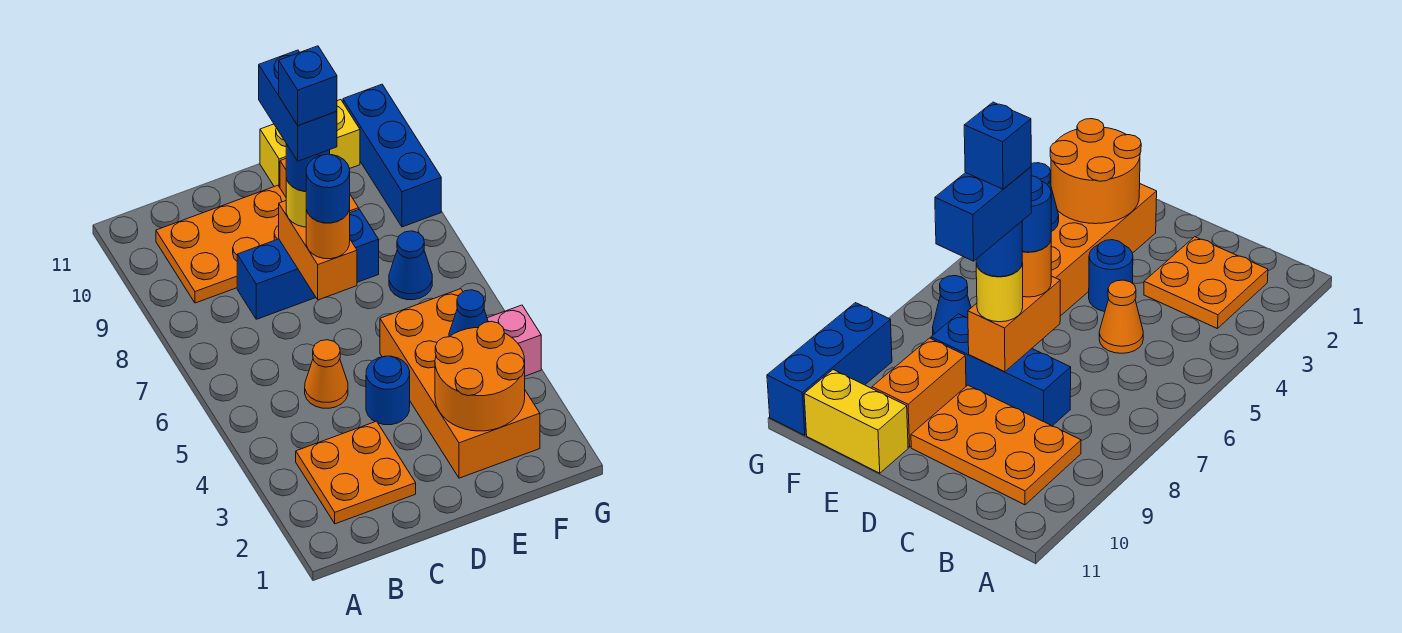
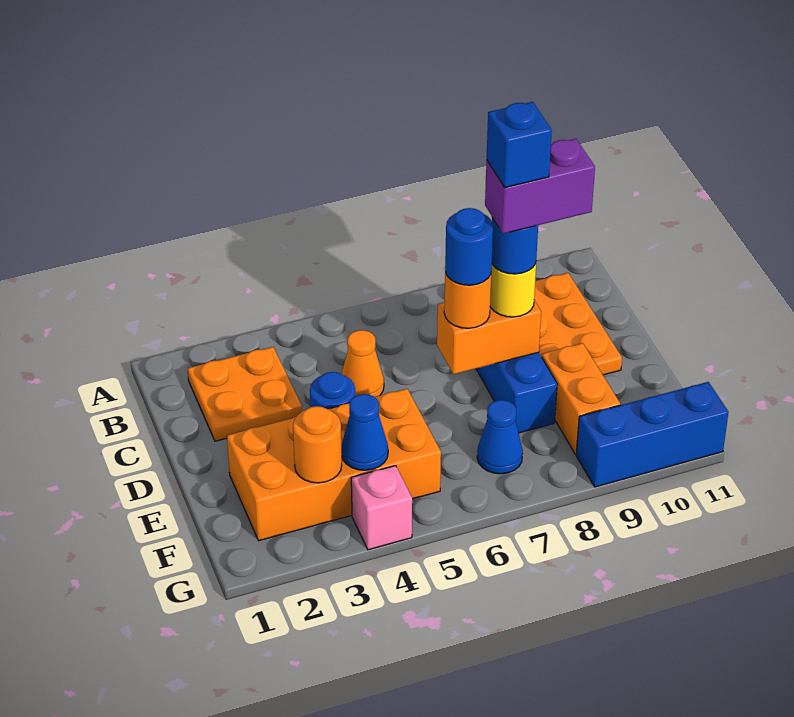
blue 1x2 brick [259,50,337,161] -> purple 1x2 brick [485,139,595,234]
orange 2x2 round brick [435,321,525,431] -> orange 1x1 round brick [293,406,342,483]
orange 1x2 brick [872,338,966,447] -> orange 1x2 brick turned to [542,343,620,454]
yellow 1x2 brick [260,100,360,187] -> none

